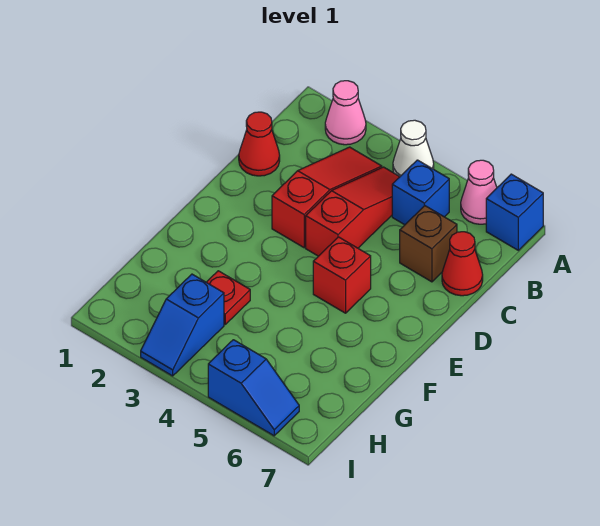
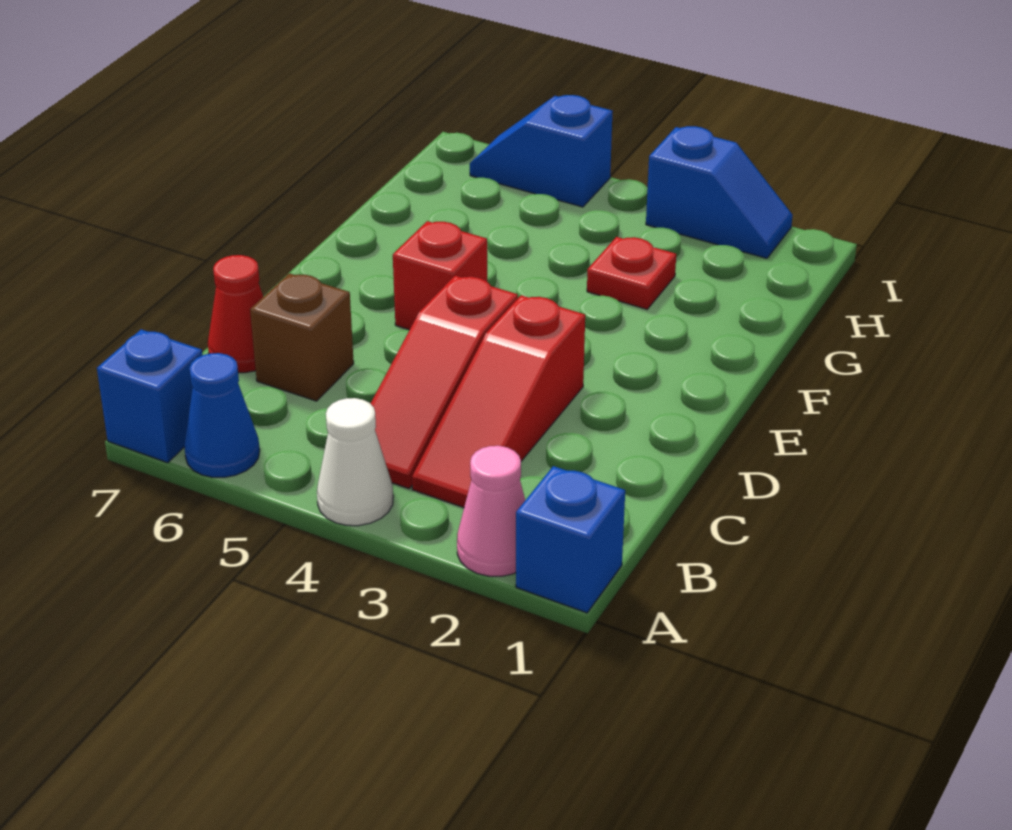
pink 1x1 cone [461,160,497,224] -> blue 1x1 cone [184,353,260,477]
blue 1x1 brick [392,160,449,225] -> blue 1x1 brick moved to [516,466,625,613]
red 1x1 cone [239,112,280,176] -> none
blue 1x2 slope [141,274,224,376] -> blue 1x2 slope turned to [646,126,793,258]

